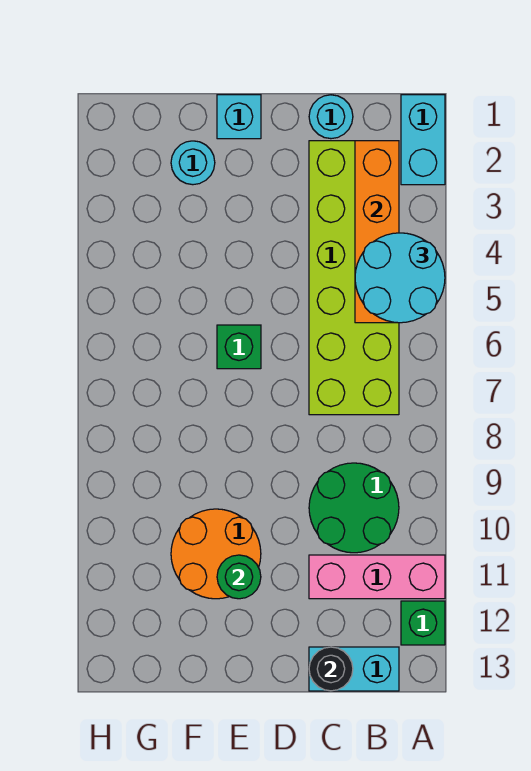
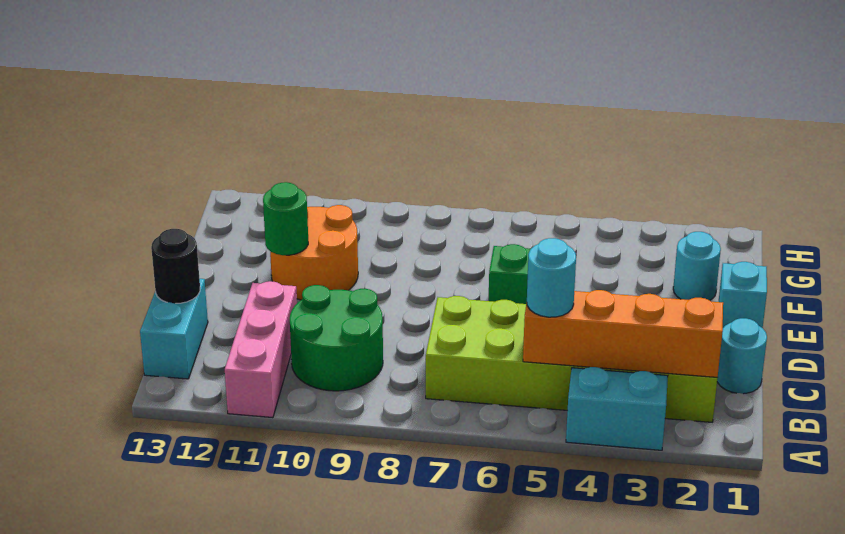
cyan 1x2 brick [401,95,445,185] -> cyan 1x2 brick moved to [566,367,668,450]
cyan 2x2 round brick [355,233,445,323] -> cyan 1x1 round brick [527,238,576,317]
green 1x1 brick [401,601,445,645] -> none

